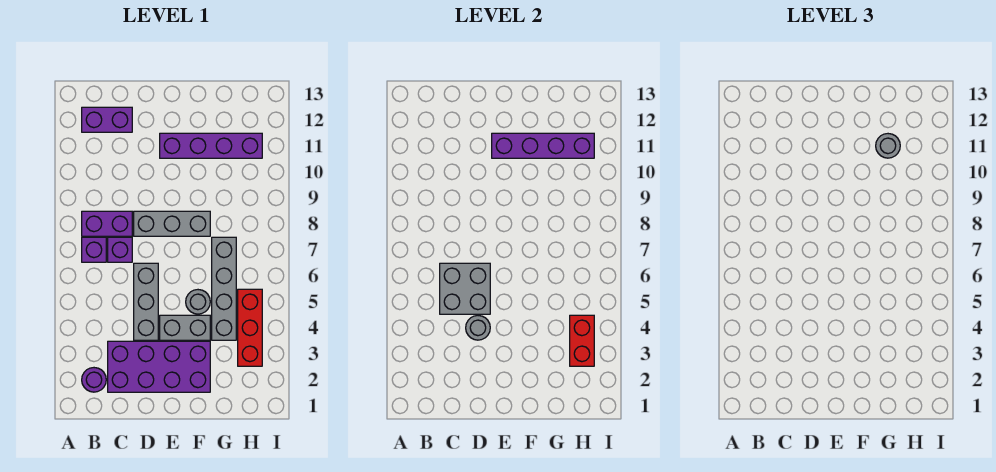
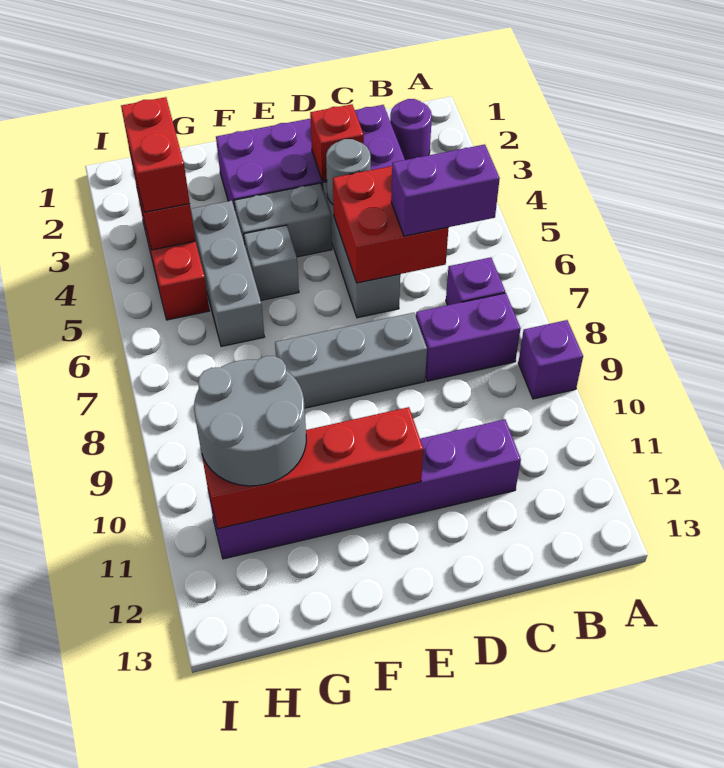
purple 1x2 brick [82,107,132,132] -> purple 1x2 brick moved to [391,145,500,236]
grey 2x2 brick [440,263,490,314] -> red 2x2 brick [333,166,448,283]
purple 1x1 brick [108,237,132,262] -> purple 1x1 brick moved to [518,320,583,399]
none -> red 1x1 brick [310,104,364,181]
purple 1x4 brick [160,133,262,158] -> purple 1x6 brick [208,419,521,559]
purple 1x4 brick [492,133,594,158] -> red 1x4 brick [202,407,423,529]
grey 1x1 round brick [186,290,210,314] -> grey 1x1 brick [244,225,299,300]
grey 1x4 brick [212,237,236,340] -> grey 1x3 brick [191,201,264,346]
grey 1x1 round brick [876,134,900,158] -> grey 2x2 round brick [194,356,306,486]
none -> red 1x2 brick [121,97,190,212]

